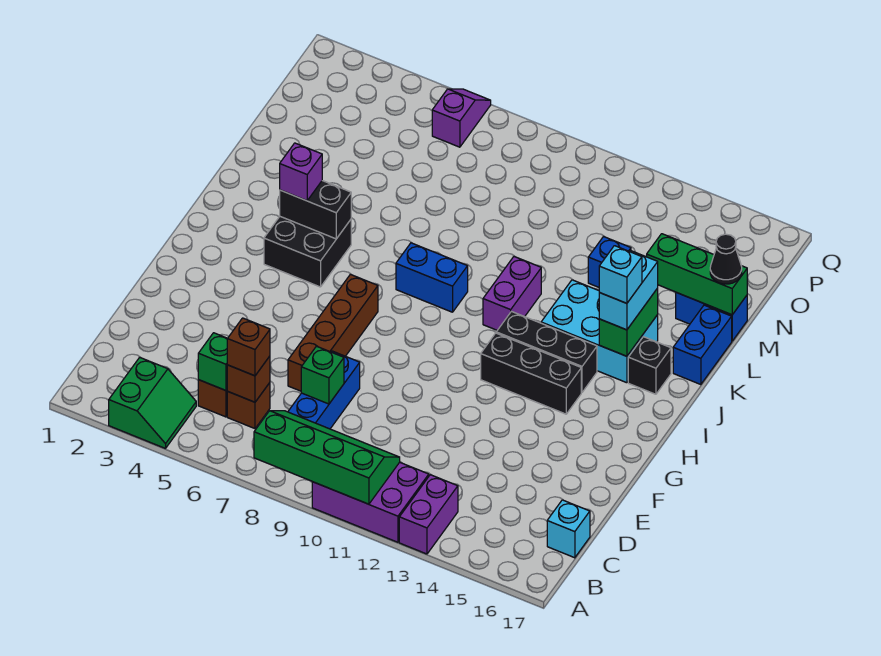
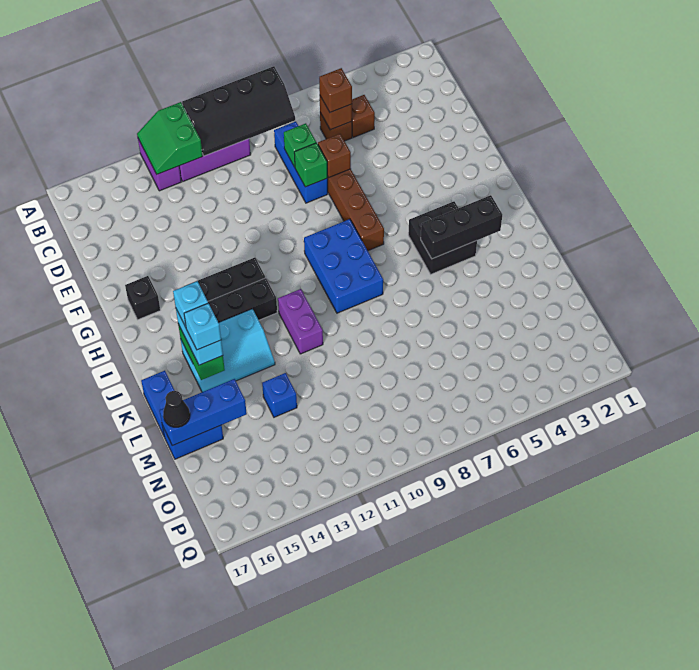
green 2x2 slope [109,357,196,448] -> green 2x2 slope moved to [137,102,203,174]
green 2x4 slope [254,411,400,504] -> black 2x4 slope [182,66,295,156]
green 1x1 brick [198,333,227,391] -> green 1x1 brick moved to [294,143,327,187]
cyan 1x1 brick [547,500,590,558] -> cyan 1x1 brick moved to [184,303,221,350]
none -> brown 1x1 brick [318,134,351,177]
black 1x2 brick [280,181,351,239] -> black 1x3 brick [421,195,502,259]
purple 1x1 brick [280,143,322,201] -> none
blue 1x2 brick [396,243,468,312] -> blue 2x3 brick [304,219,383,313]
cyan 2x3 brick [541,280,658,383] -> cyan 2x3 slope [181,309,275,392]
black 1x1 brick [628,337,671,394] -> black 1x1 brick moved to [125,276,160,320]
green 1x3 brick [647,234,747,315] -> blue 1x3 brick [160,379,247,446]
purple 1x2 slope [432,89,491,147] -> none

